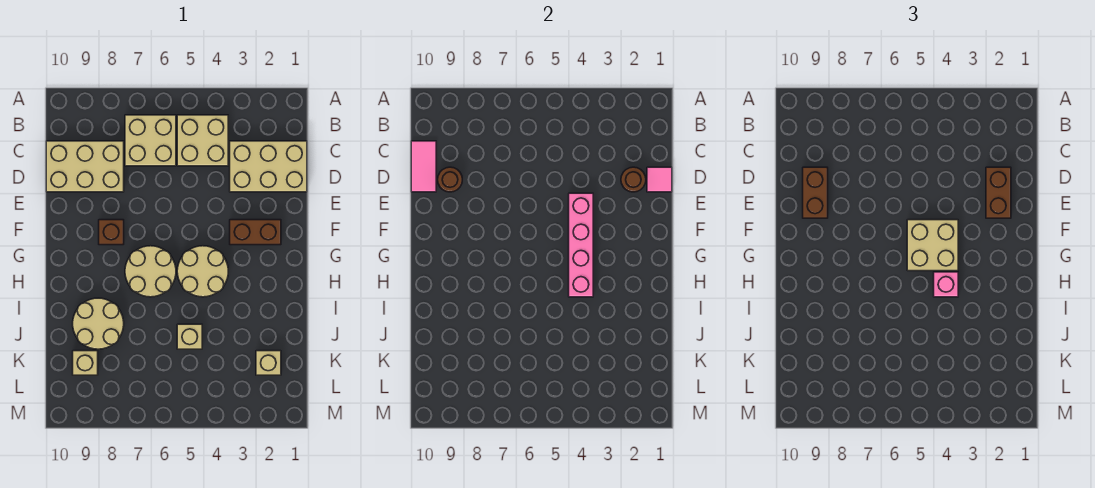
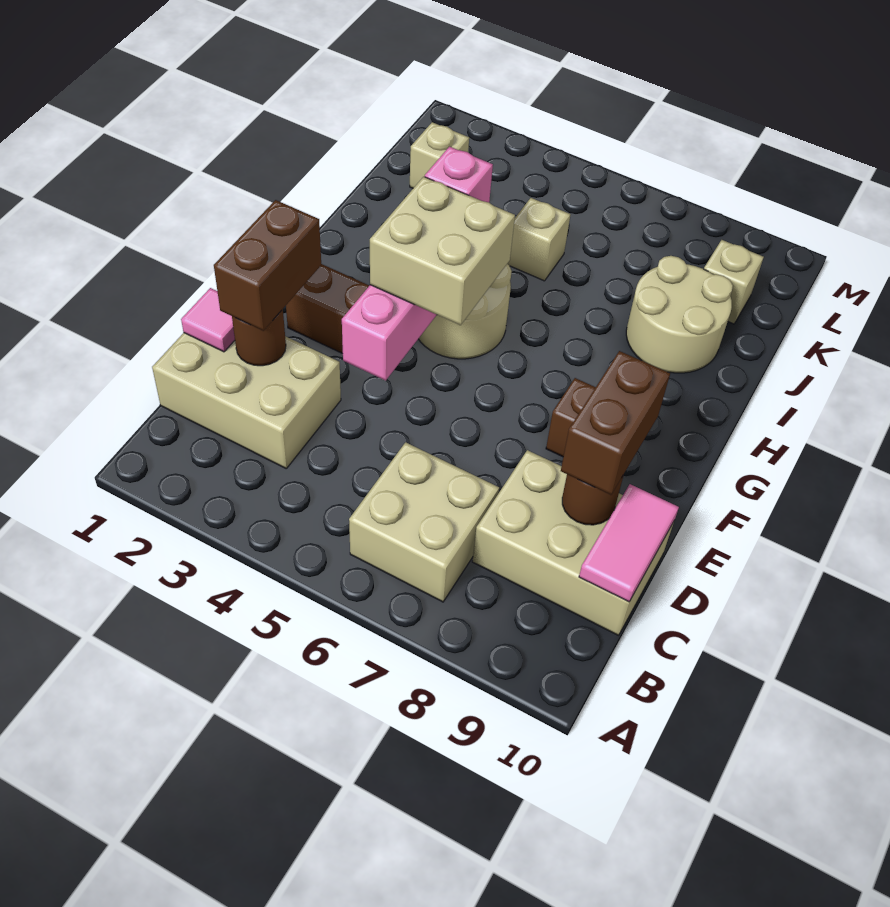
tan 2x2 brick [177,115,228,166] -> none
tan 2x2 round brick [125,246,176,297] -> none

